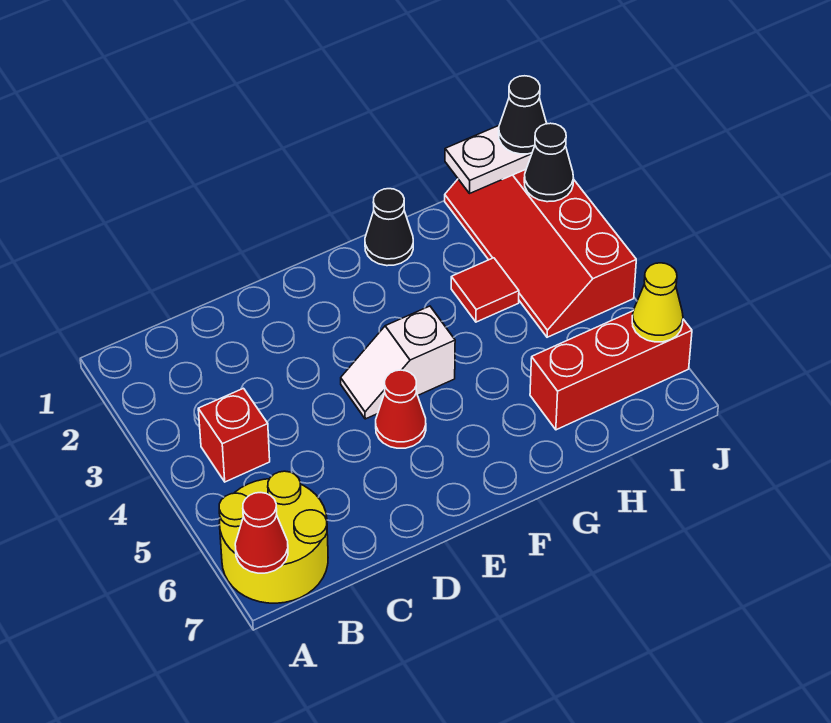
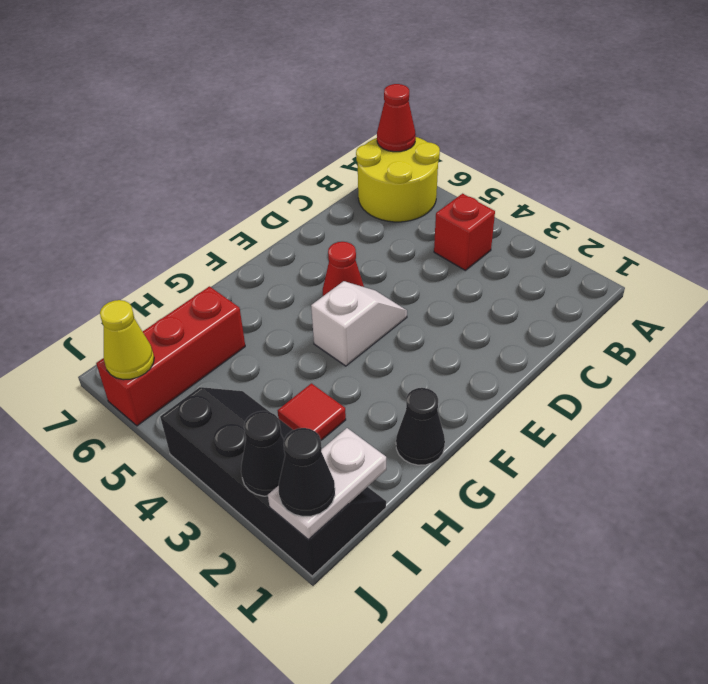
red 2x4 slope [445,169,636,337] -> black 2x4 slope [160,387,386,576]

